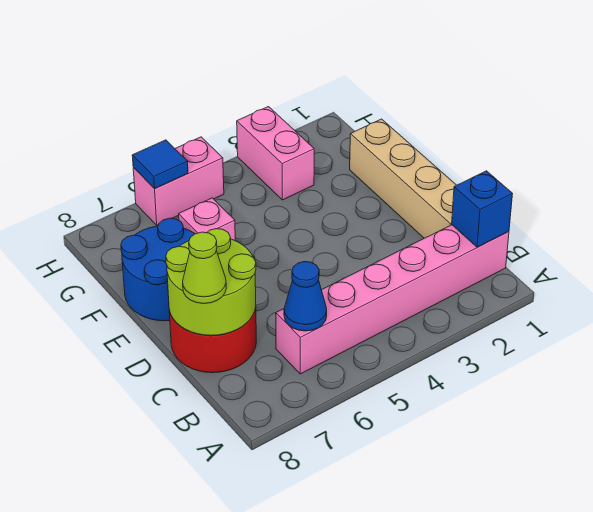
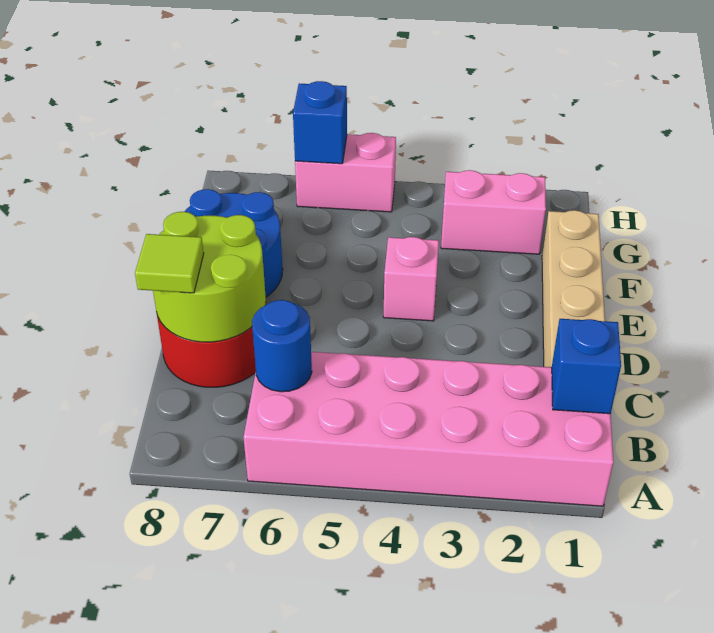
pink 1x6 brick [276,225,509,374] -> pink 2x6 brick [244,352,613,506]
blue 1x1 cone [284,262,327,331] -> blue 1x1 round brick [252,300,312,392]
lime 1x1 cone [183,232,226,304] -> lime 1x1 tile [135,234,204,293]
pink 1x1 brick [179,198,235,240] -> pink 1x1 brick moved to [383,237,439,321]
pink 1x2 brick [237,107,314,200] -> pink 1x2 brick turned to [441,170,546,254]
blue 1x1 tile [132,140,188,189] -> blue 1x1 brick [293,81,347,164]

